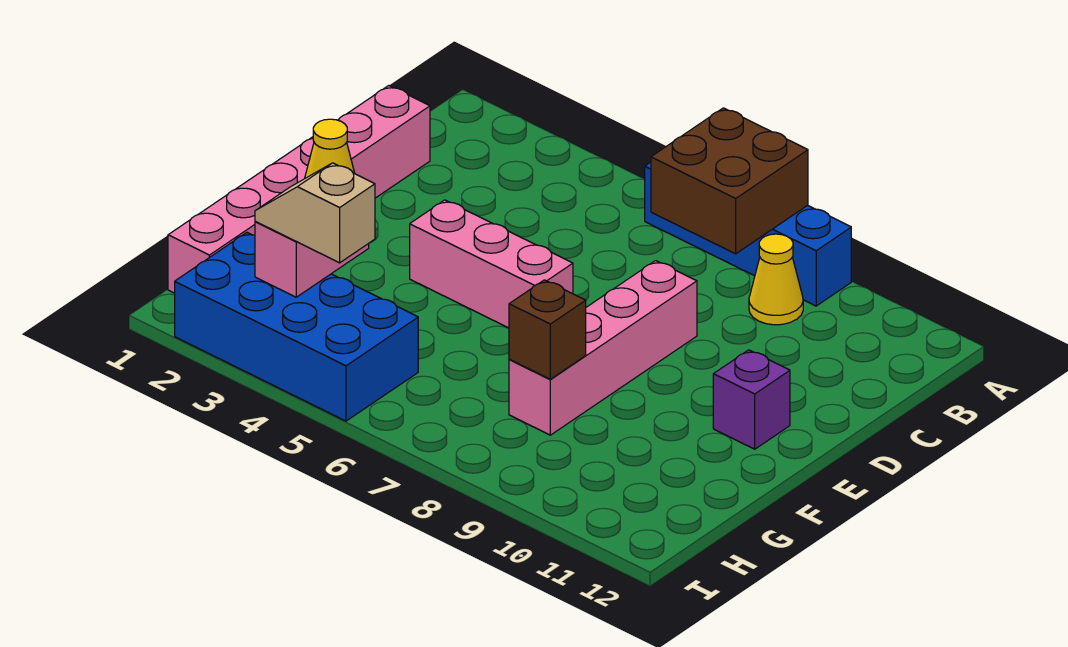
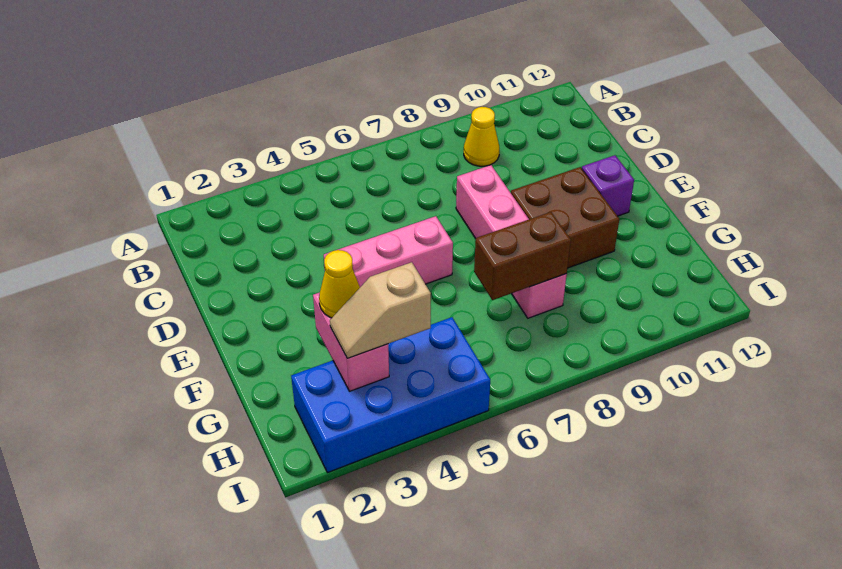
blue 1x4 brick [645,162,851,306] -> none
brown 2x2 brick [651,108,808,254] -> brown 2x2 brick moved to [511,167,619,268]
pink 1x6 brick [168,86,430,293] -> none
brown 1x1 brick [509,280,586,379] -> brown 1x2 brick [474,212,571,300]

